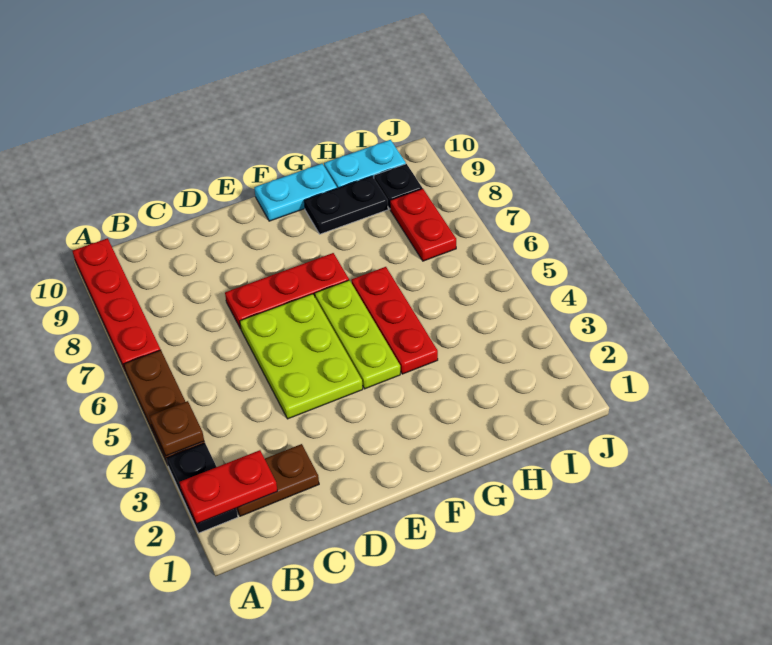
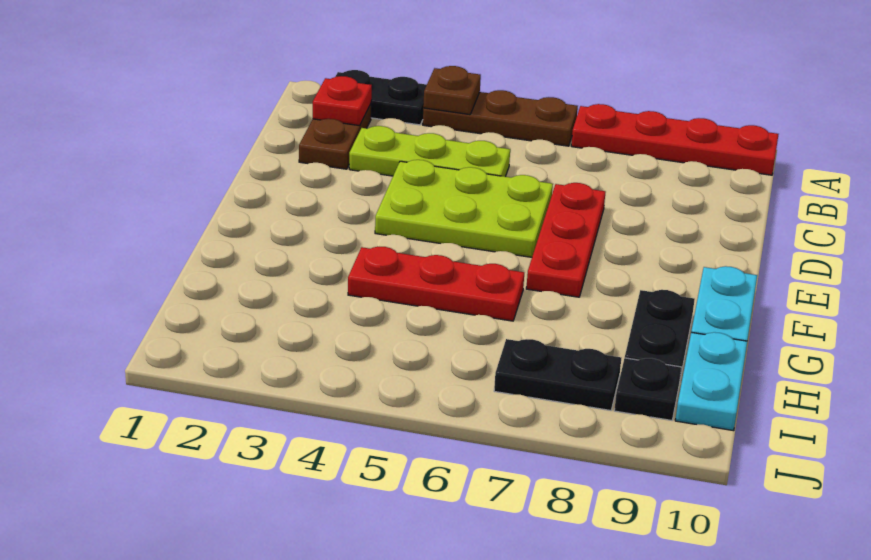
red 1x2 plate [179,450,277,524] -> red 1x1 plate [313,76,372,126]
lime 1x3 plate [315,280,400,389] -> lime 1x3 plate moved to [349,126,510,177]
red 1x2 plate [390,189,456,261] -> black 1x2 plate [494,339,621,410]

